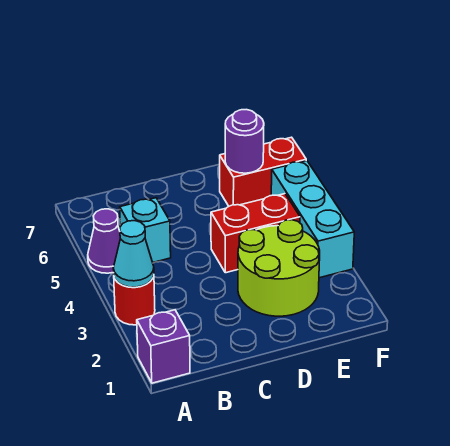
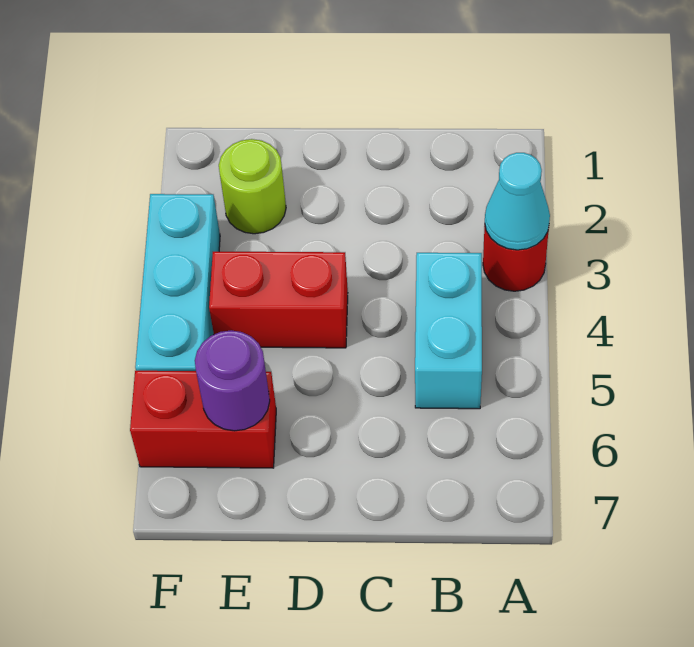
purple 1x1 brick [137,310,190,383] -> none
purple 1x1 cone [88,209,120,273] -> none
cyan 1x1 brick [120,198,171,262] -> cyan 1x2 brick [415,253,482,409]
lime 2x2 round brick [238,220,320,316] -> lime 1x1 round brick [219,139,286,234]

